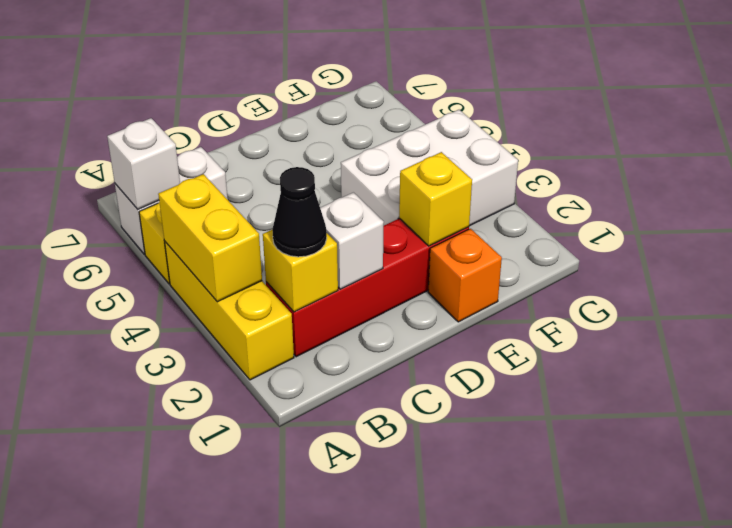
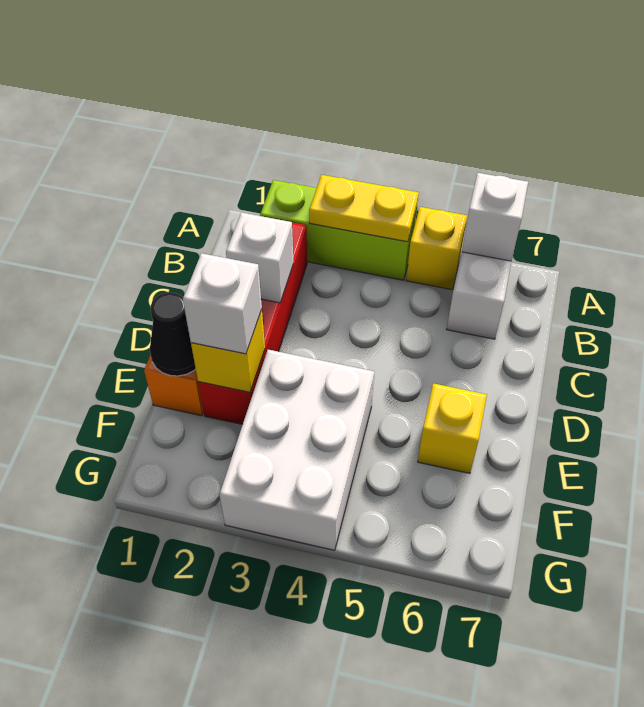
yellow 1x3 brick [165,242,294,380] -> lime 1x3 brick [260,180,417,280]
yellow 1x2 brick [158,174,262,302] -> yellow 1x2 plate [309,175,419,242]
yellow 1x1 brick [263,230,338,312] -> yellow 1x1 brick moved to [418,383,487,473]
black 1x1 cone [272,167,327,257] -> black 1x1 cone moved to [150,293,196,376]
none -> white 1x1 brick [183,253,262,354]

